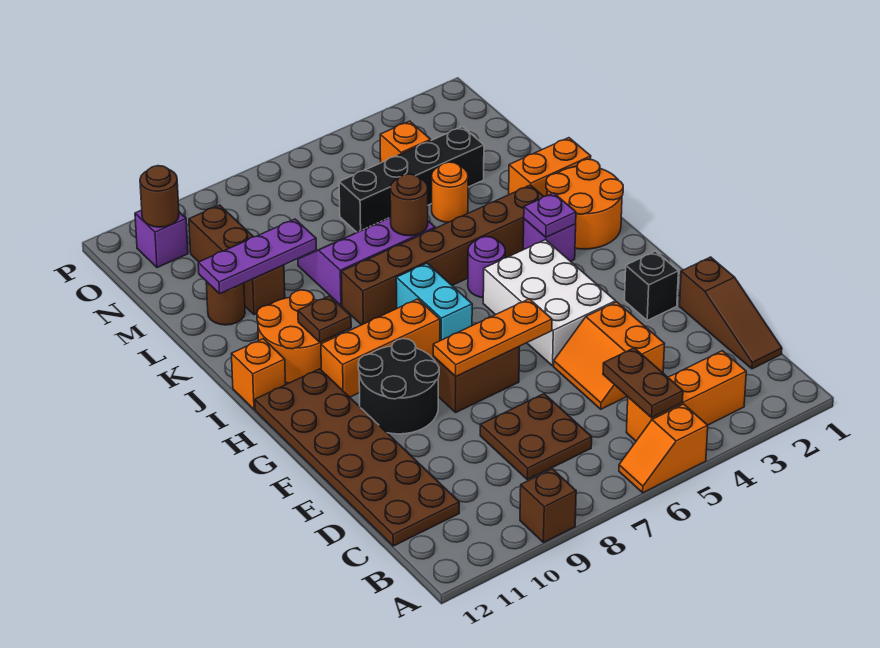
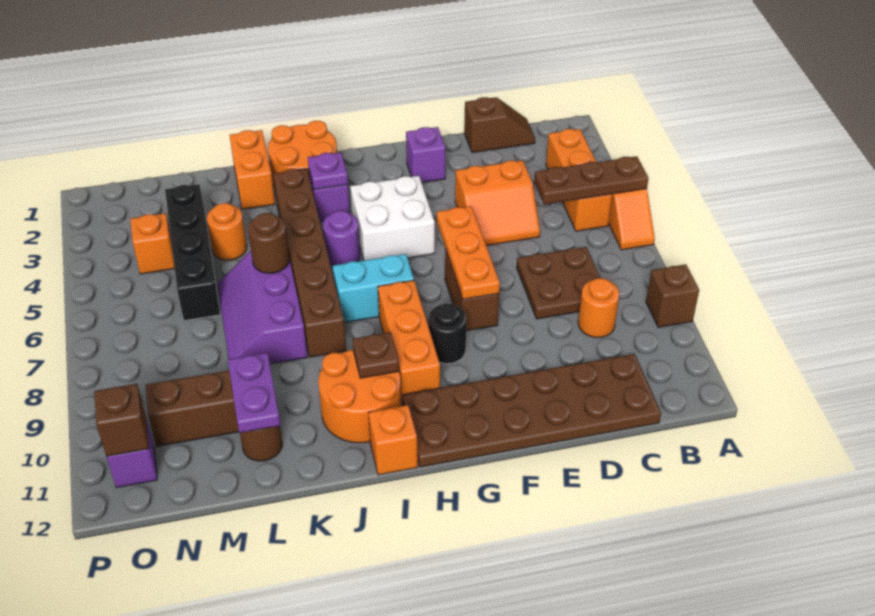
brown 1x2 plate [603,348,683,418] -> brown 1x3 plate [534,156,649,204]
brown 1x3 slope [679,257,782,369] -> brown 1x2 slope [464,97,535,153]
none -> orange 1x1 round brick [578,278,619,338]
black 1x1 brick [624,251,678,320] -> purple 1x1 brick [406,127,446,183]
white 2x3 brick [483,240,616,366] -> white 2x2 brick [350,176,435,260]
black 2x2 round brick [358,339,439,434] -> black 1x1 round brick [428,303,466,364]
purple 1x3 plate [198,219,316,294] -> purple 1x2 plate [228,353,280,433]
brown 1x1 round brick [140,166,179,227] -> brown 1x1 brick [94,384,149,456]

